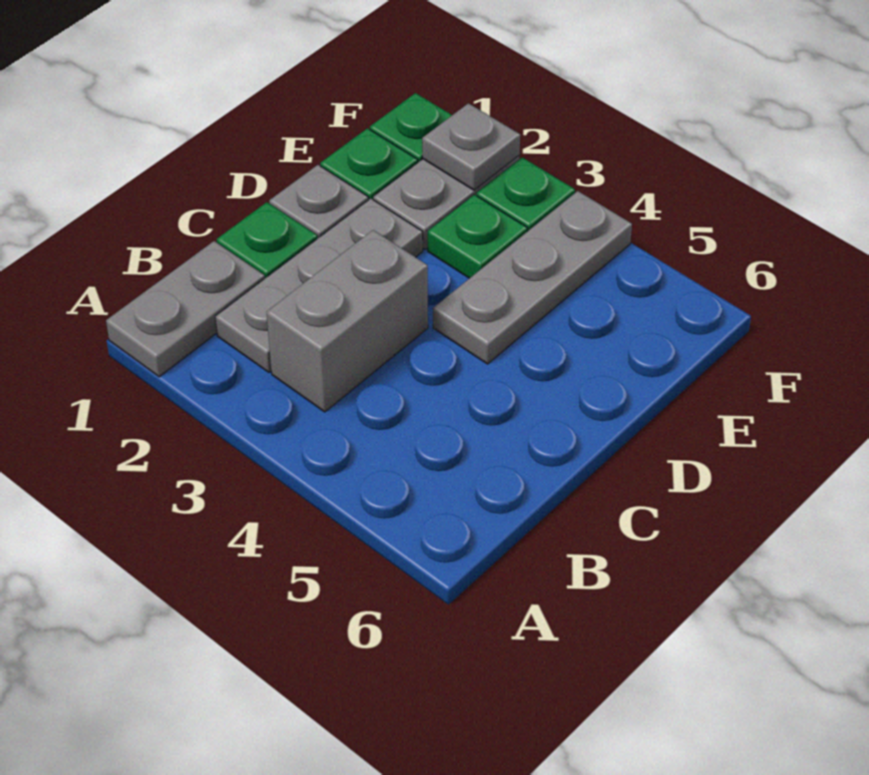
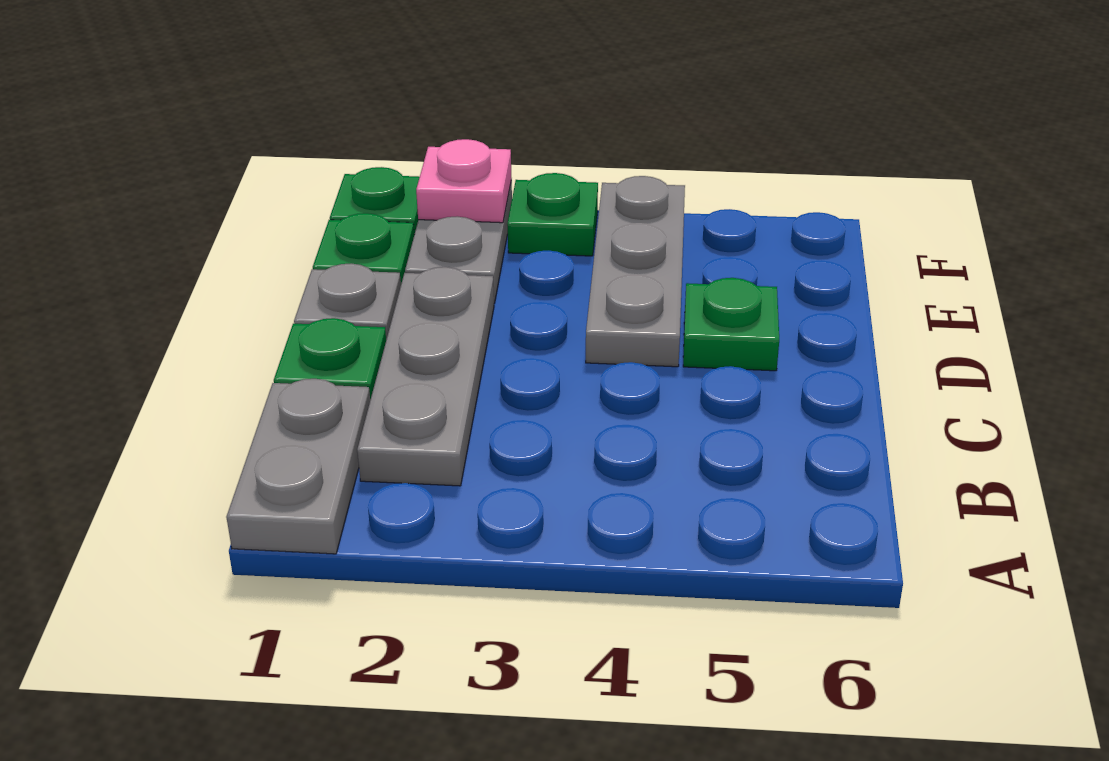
grey 1x2 brick [267,230,428,412] -> none
green 1x1 plate [428,195,528,278] -> green 1x1 plate moved to [683,278,779,371]
grey 1x1 plate [422,103,520,190] -> pink 1x1 plate [416,139,512,223]

